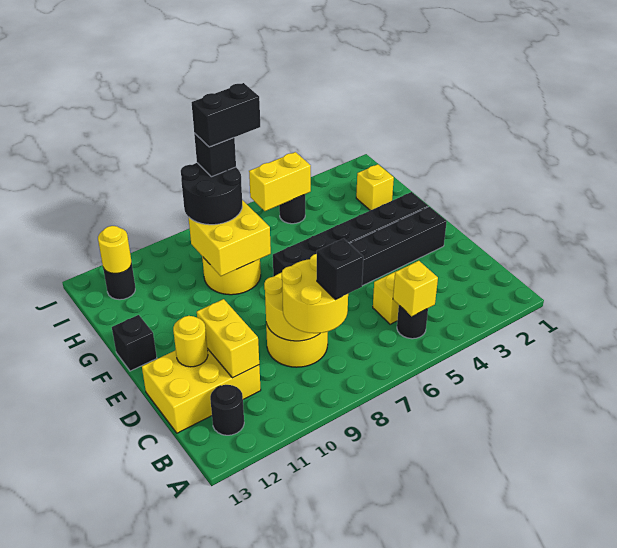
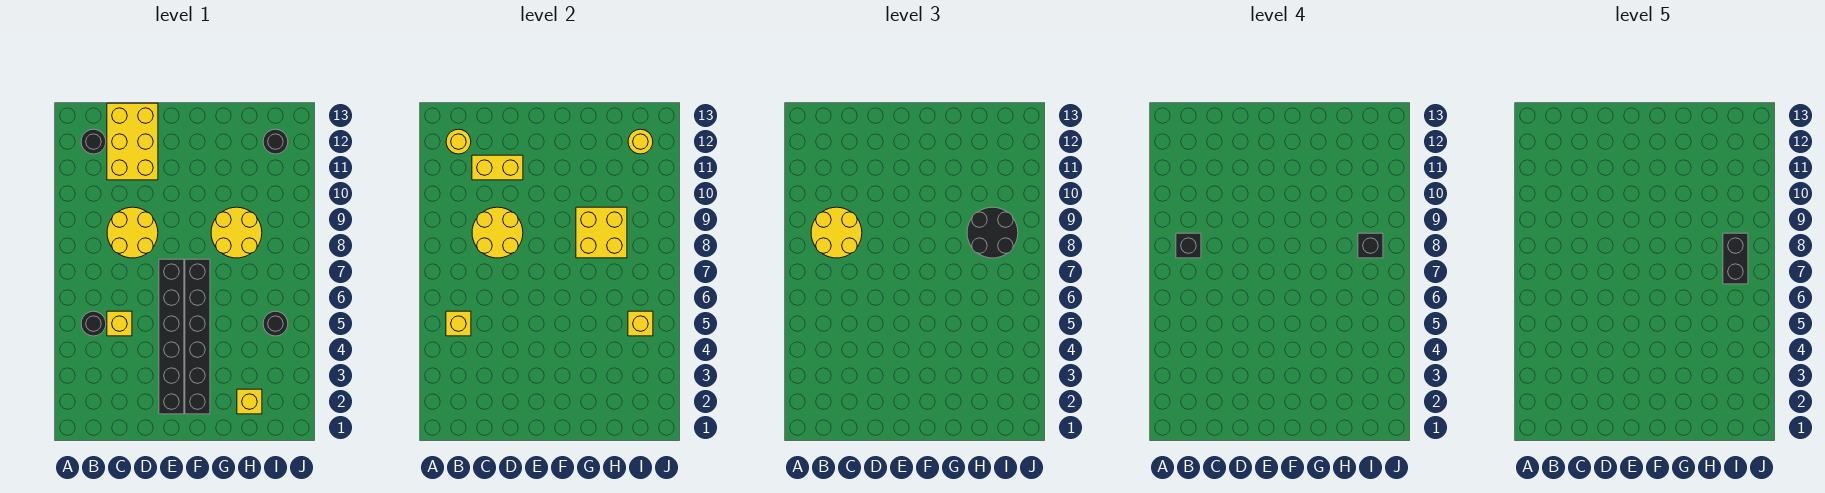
yellow 1x1 round brick [173,316,208,367] -> yellow 1x1 round brick moved to [446,129,471,154]
black 1x1 brick [112,315,157,371] -> none
yellow 1x2 brick [249,152,311,211] -> yellow 1x1 brick [628,311,653,336]

